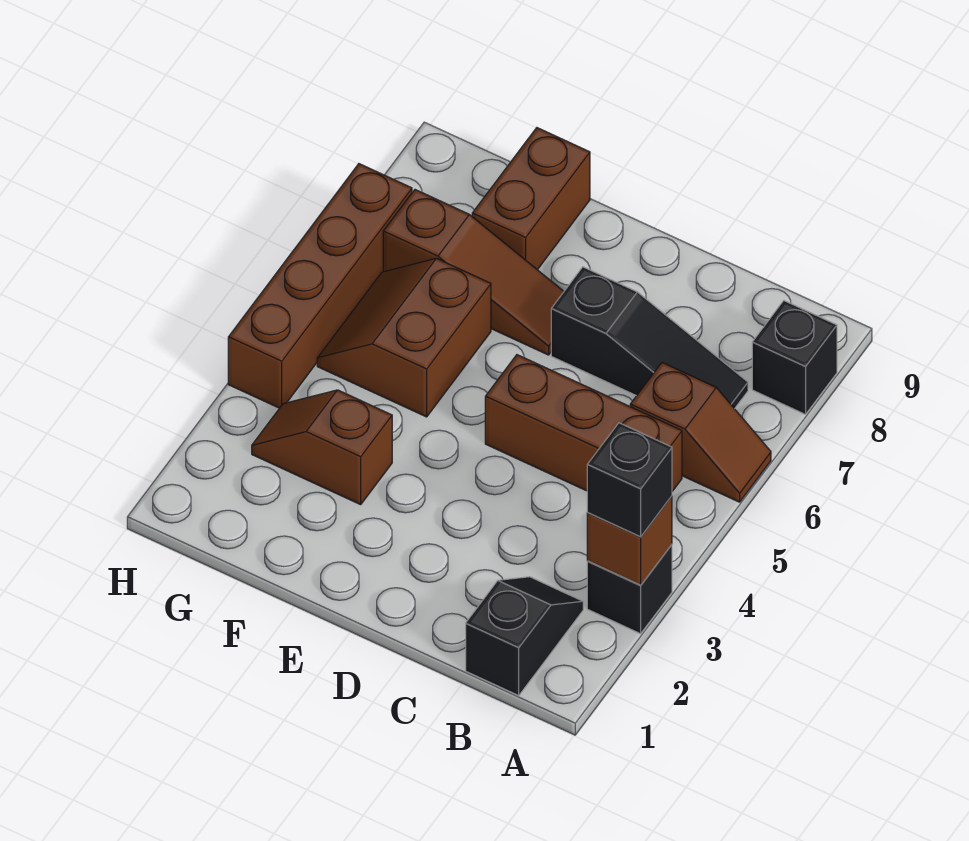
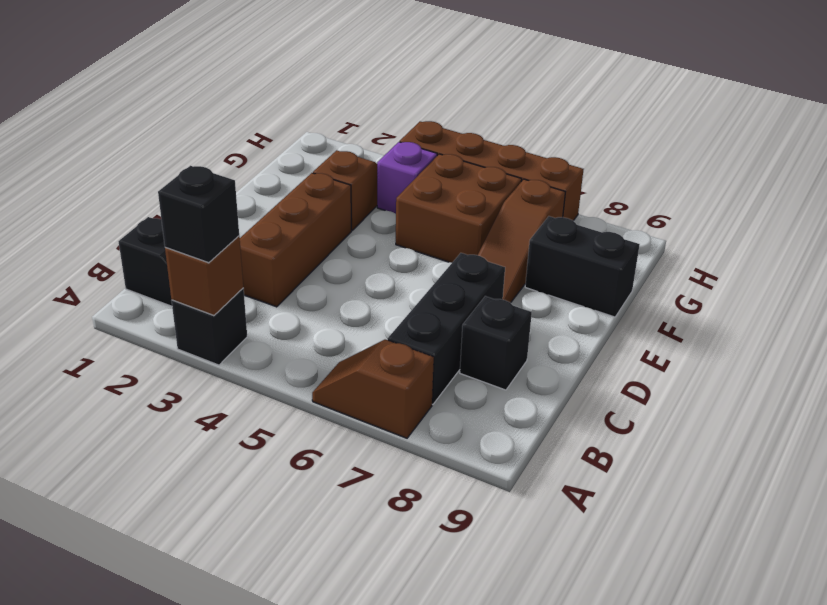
brown 1x2 slope [630,363,771,502] -> brown 1x2 slope turned to [312,339,434,438]
black 1x1 brick [752,301,837,414] -> black 1x1 brick moved to [460,296,532,390]
brown 1x3 brick [485,355,682,491] -> brown 1x3 brick moved to [240,173,352,307]
black 1x3 slope [551,267,748,409] -> black 1x3 brick [388,253,505,404]
brown 2x2 slope [317,258,491,417] -> brown 2x2 brick [396,154,522,263]
brown 1x2 brick [472,128,590,270] -> black 1x2 brick [525,216,640,317]
none -> purple 1x1 brick [377,142,437,214]

